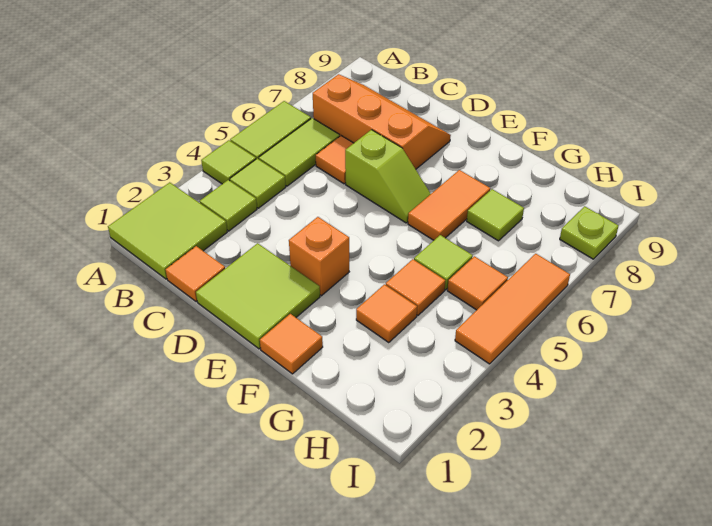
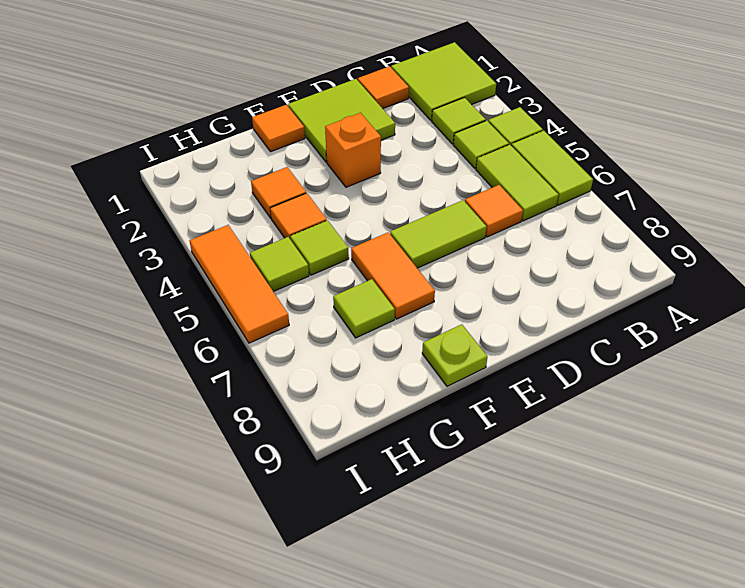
orange 2x3 slope [313,74,451,169] -> none
lime 1x2 slope [345,130,431,223] -> lime 1x2 tile [390,200,486,268]
orange 1x1 tile [448,256,508,310] -> lime 1x1 tile [250,237,309,292]
lime 1x1 plate [560,206,618,259] -> lime 1x1 plate moved to [422,324,487,386]

